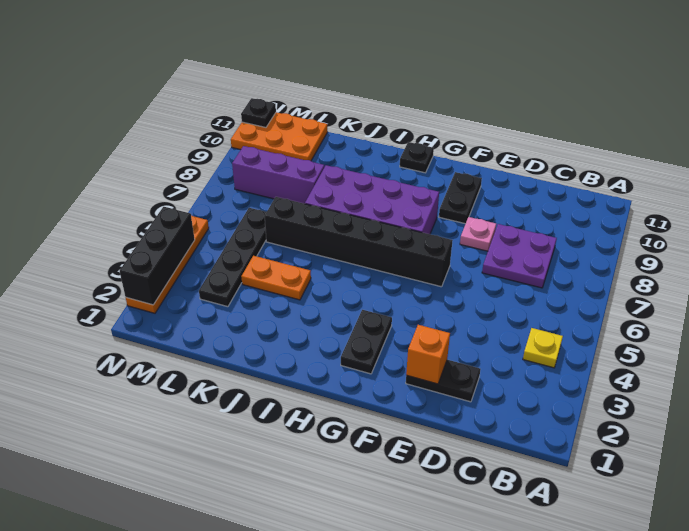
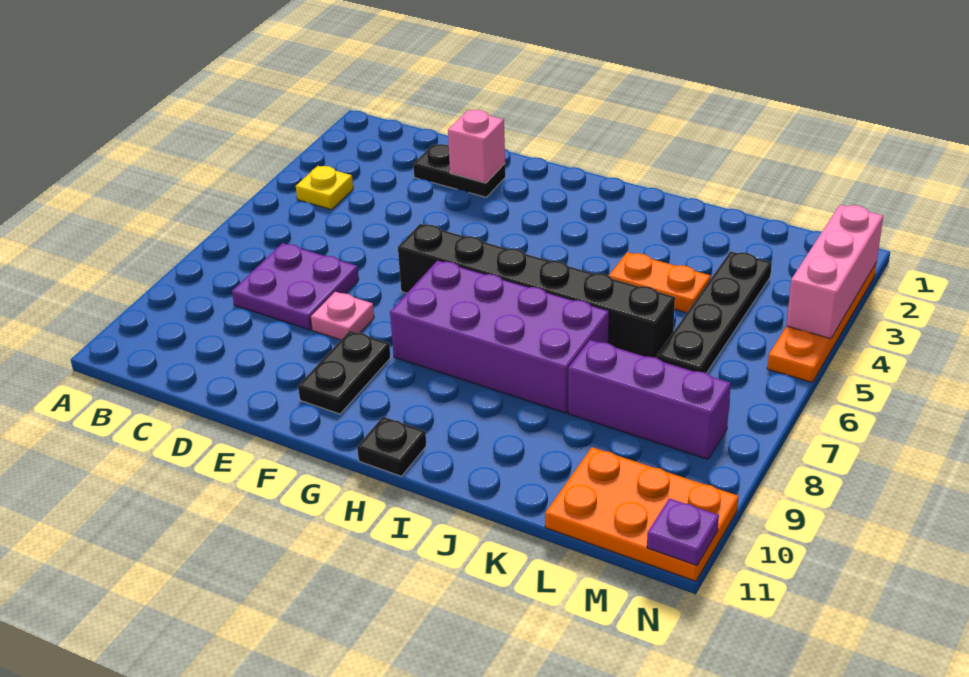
orange 1x1 brick [406,325,450,384] -> pink 1x1 brick [448,110,505,183]
black 1x2 plate [341,310,392,374] -> none
black 1x3 brick [120,207,195,305] -> pink 1x3 brick [786,205,883,339]
black 1x1 plate [241,98,276,127] -> purple 1x1 plate [647,498,719,565]

